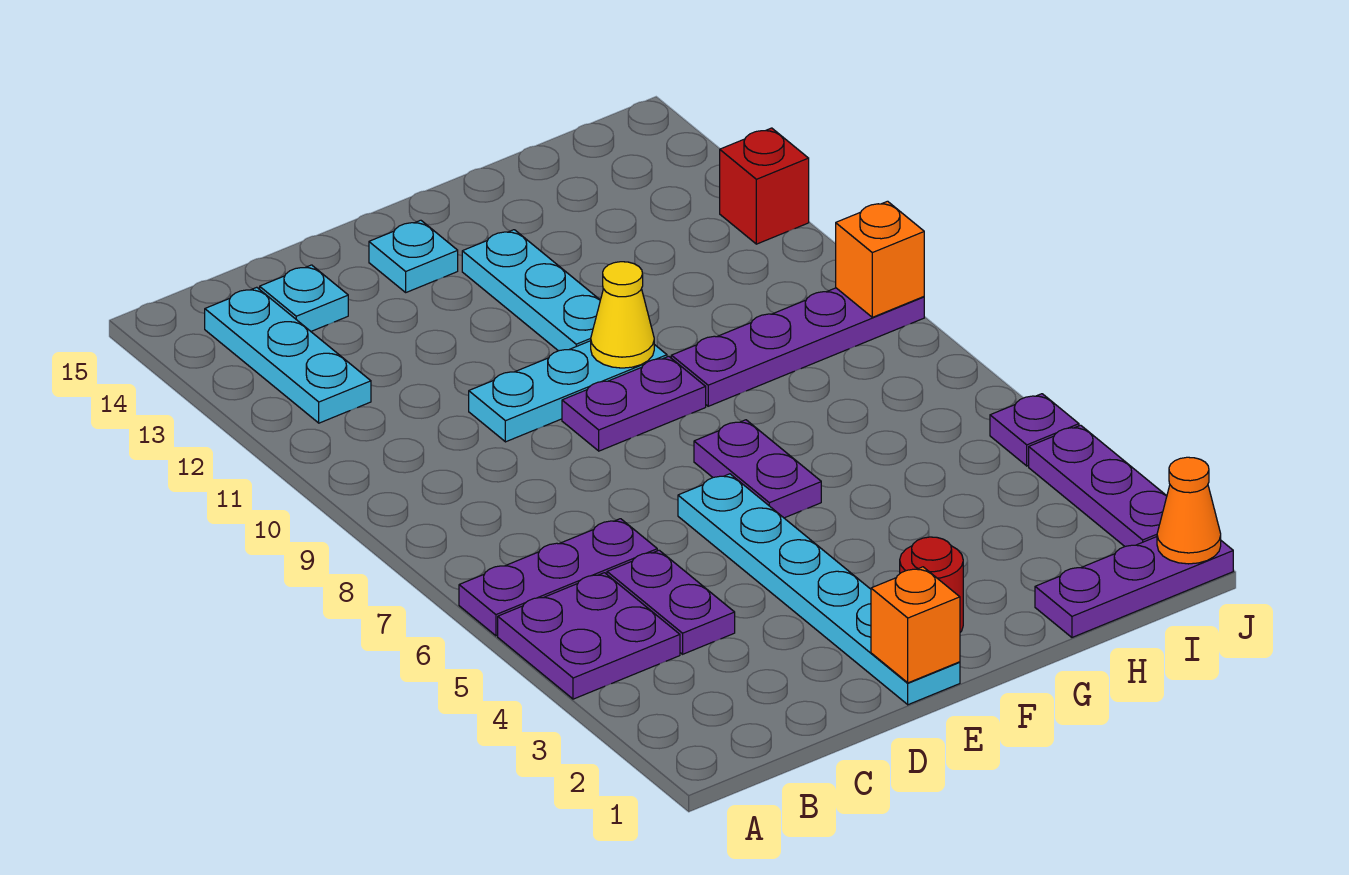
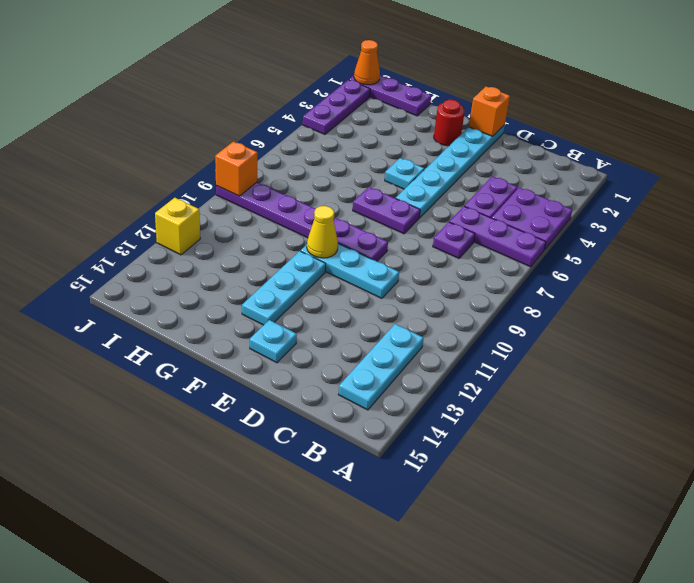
cyan 1x1 plate [260,265,348,331] -> cyan 1x1 plate moved to [385,158,424,189]
purple 1x2 plate [694,420,821,518] -> purple 1x2 plate turned to [353,187,420,234]
purple 1x1 plate [990,394,1079,466] -> purple 1x1 plate moved to [433,222,475,258]
red 1x1 brick [720,128,809,244] -> yellow 1x1 brick [155,198,200,255]

